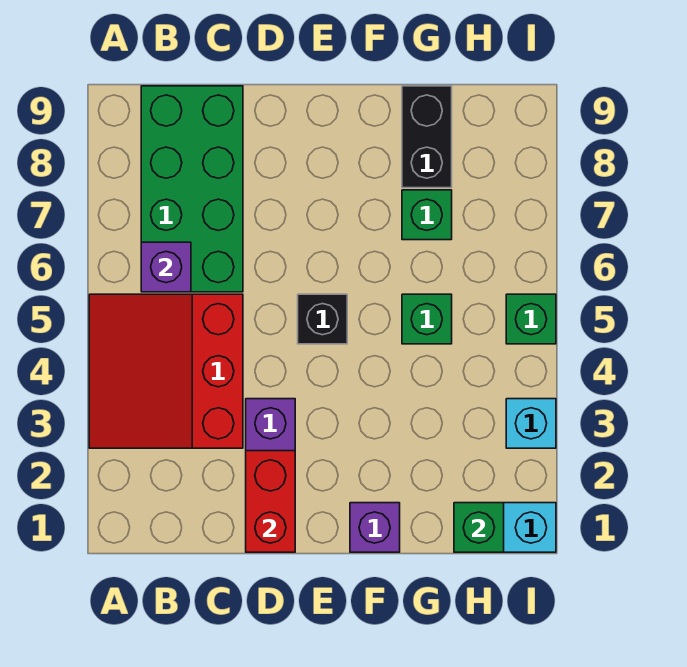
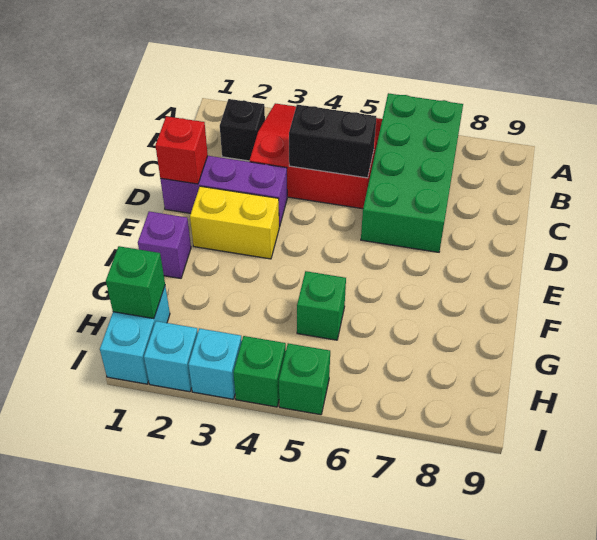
green 2x4 brick [141,86,243,292] -> green 2x4 brick turned to [361,93,463,252]
purple 1x1 brick [141,242,191,292] -> none
red 1x2 brick [246,451,295,552] -> red 1x1 brick [156,116,208,184]
none -> yellow 1x2 brick [190,186,279,259]
black 1x1 brick [298,294,347,344] -> black 1x1 brick moved to [220,99,265,161]
green 1x1 brick [402,190,452,240] -> green 1x1 brick moved to [233,336,286,407]
black 1x2 brick [402,86,452,188] -> black 1x2 brick moved to [289,105,376,178]
none -> cyan 1x1 brick [144,321,198,392]

